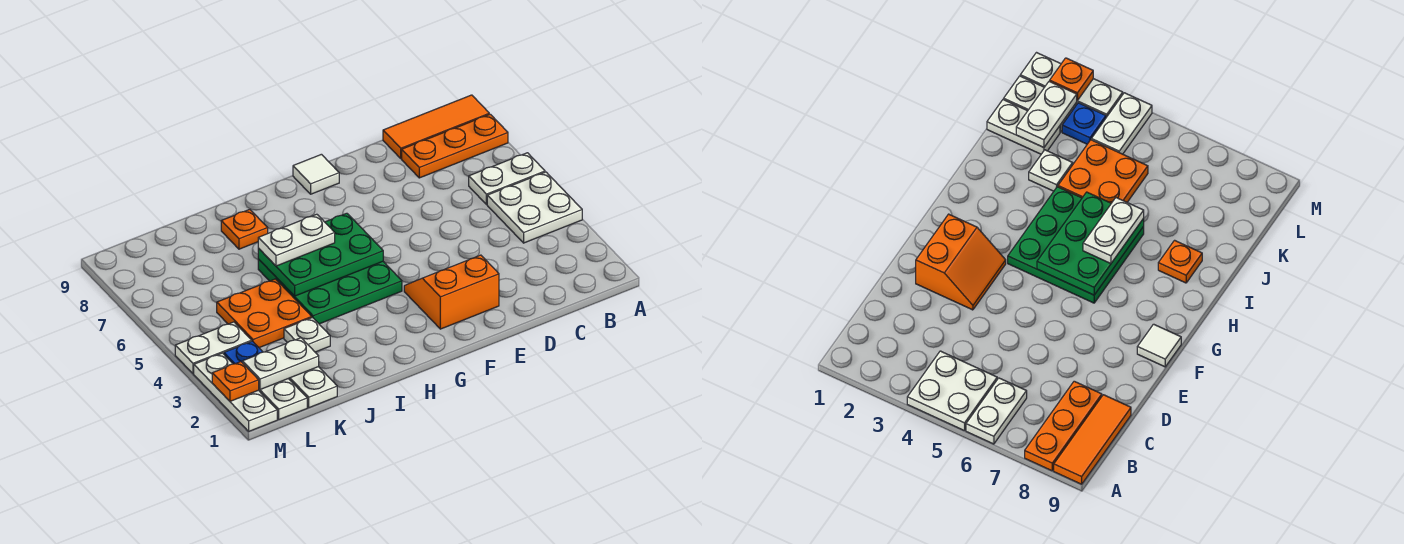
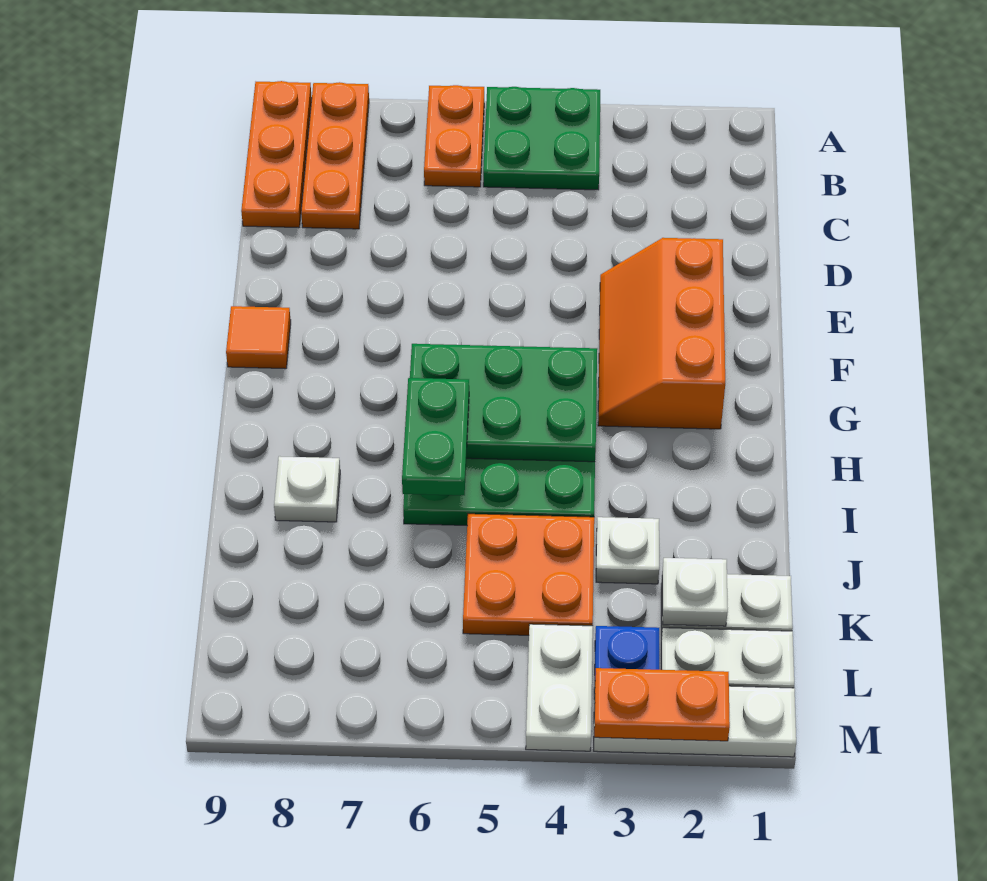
white 2x2 plate [487,172,582,243] -> green 2x2 plate [483,87,600,190]
white 1x2 plate [469,153,545,205] -> orange 1x2 plate [424,85,484,187]
orange 1x3 tile [383,95,489,159] -> orange 1x3 plate [241,81,312,228]
orange 2x2 slope [404,255,499,329] -> orange 2x3 slope [598,238,725,429]
white 1x1 tile [293,154,339,194] -> orange 1x1 tile [226,306,291,369]
green 2x3 plate [258,213,383,296] -> green 2x3 plate turned to [410,344,597,462]
white 1x2 plate [258,214,335,266] -> green 1x2 plate [402,378,469,495]
orange 1x1 plate [221,209,268,249] -> white 1x1 plate [274,456,340,522]
white 1x2 plate [242,338,319,390] -> white 1x1 plate [662,558,728,626]
orange 1x1 plate [212,362,259,401] -> orange 1x2 plate [594,668,730,741]

